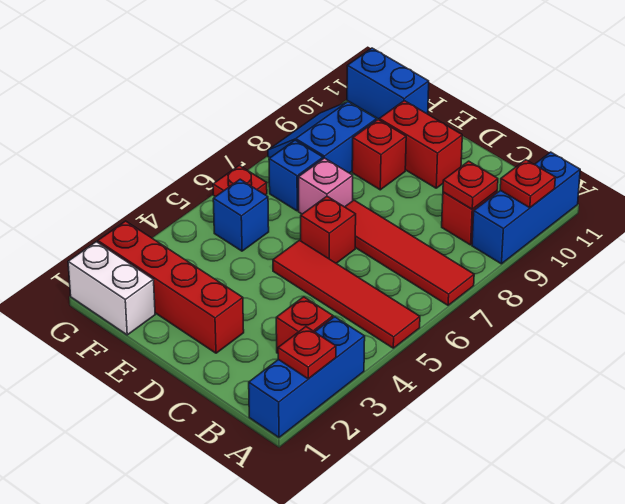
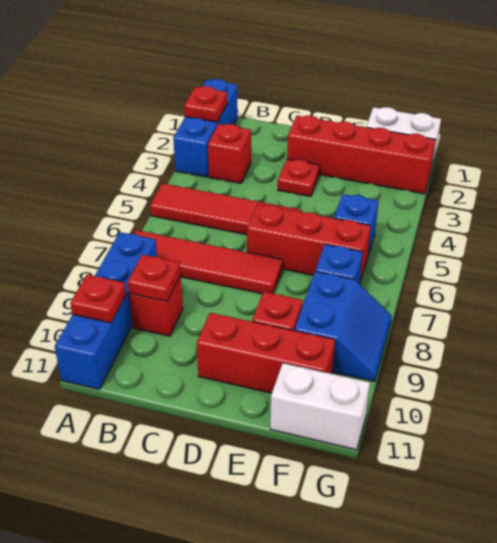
blue 1x3 brick [472,152,580,264] -> blue 1x4 brick [55,232,157,389]
red 1x1 brick [301,196,356,263] -> red 1x3 brick [247,204,371,284]
red 1x2 brick [379,101,462,188] -> red 1x3 brick [197,313,335,393]
pink 1x1 brick [299,158,353,214] -> none
blue 1x2 brick [347,48,429,119] -> white 1x2 brick [270,363,370,450]
red 1x1 plate [213,166,267,197] -> red 1x1 plate moved to [278,159,320,197]

